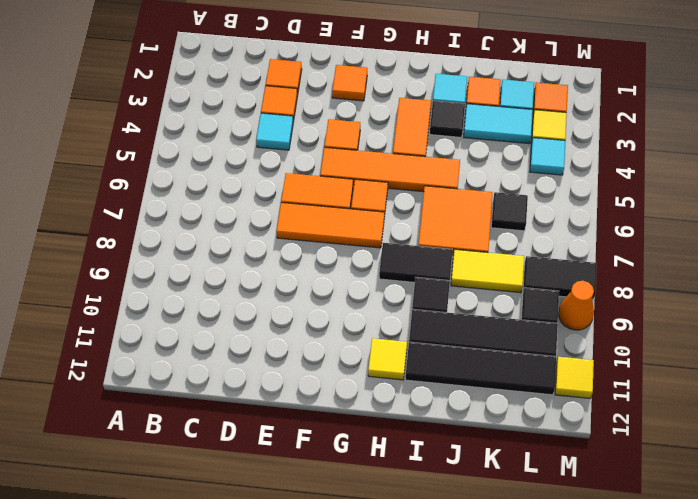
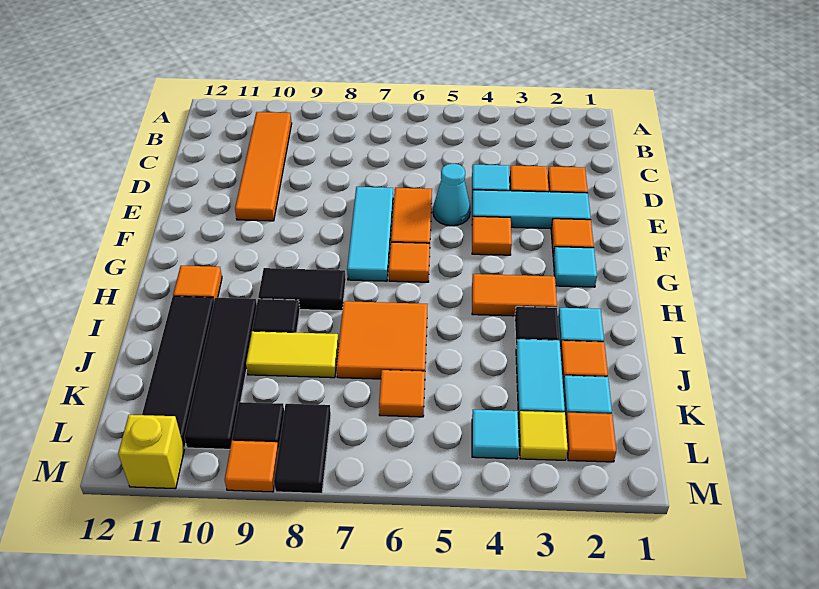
none -> cyan 1x3 tile [472,190,591,229]
none -> cyan 1x1 cone [433,164,470,226]
orange 1x3 tile [277,203,385,248] -> cyan 1x3 tile [347,187,393,281]
orange 1x4 tile [320,147,460,192] -> orange 1x4 tile moved to [235,112,292,221]
none -> cyan 1x1 tile [553,247,597,287]
black 1x2 tile [379,243,452,282] -> black 1x2 tile turned to [258,268,346,311]
yellow 1x1 tile [368,338,407,380] -> orange 1x1 tile [173,266,222,300]
yellow 1x2 tile [451,250,524,293] -> yellow 1x2 tile turned to [246,331,339,378]
black 1x1 tile [491,192,528,231] -> orange 1x1 tile [379,370,425,417]
orange 1x1 cone [558,281,594,330] -> orange 1x1 tile [225,441,279,492]
yellow 1x1 tile [555,357,594,398] -> yellow 1x1 brick [118,415,184,489]

